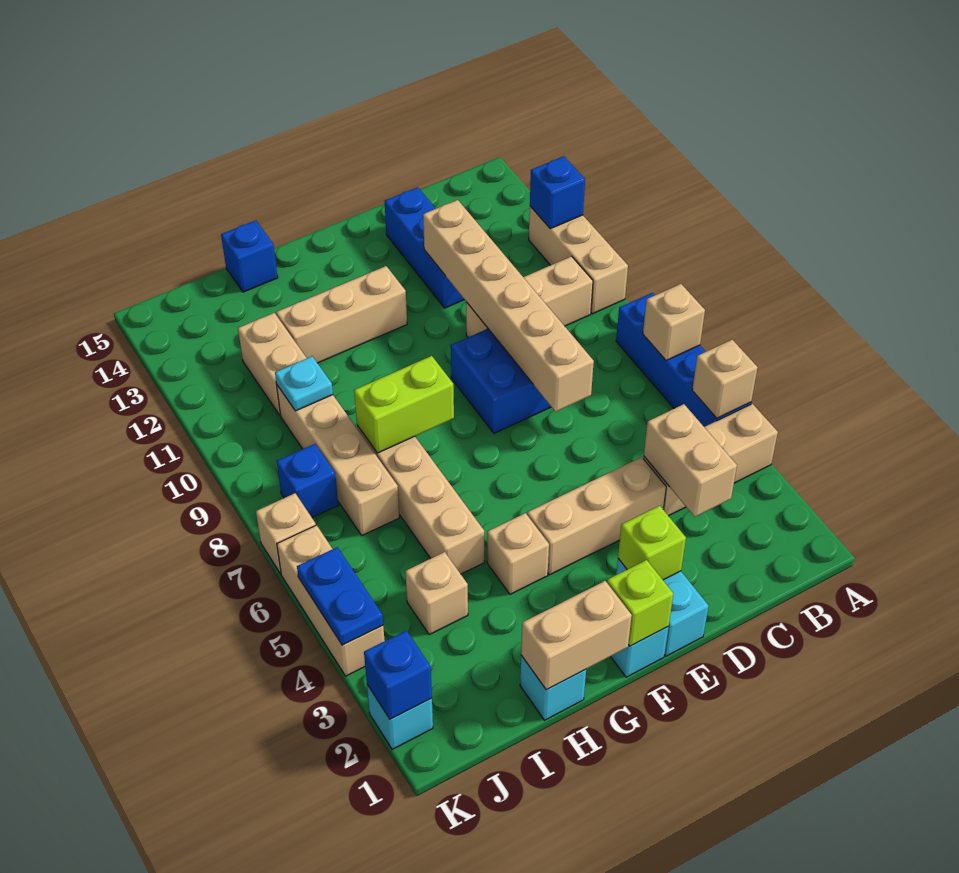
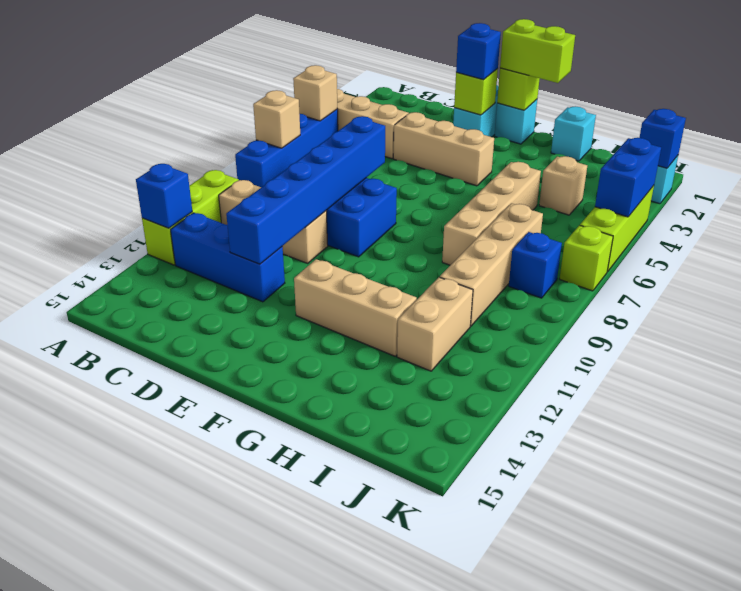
tan 1x3 brick [529,206,628,314] -> lime 1x3 brick [142,170,239,265]
tan 1x2 brick [644,404,737,517] -> none
tan 1x6 brick [423,200,594,412] -> blue 1x6 brick [226,116,385,264]
blue 1x3 brick [385,187,465,308] -> blue 1x3 brick turned to [170,213,285,302]
tan 1x2 brick [521,581,632,690] -> none
tan 1x1 brick [487,513,549,594] -> none
lime 1x2 brick [354,356,454,453] -> lime 1x2 brick moved to [500,19,575,83]
blue 1x1 brick [221,221,278,292] -> blue 1x1 brick moved to [456,23,501,80]
cyan 1x1 plate [275,356,333,411] -> none
tan 1x3 brick [277,525,385,676] -> lime 1x3 brick [580,186,654,272]
blue 1x2 plate [297,547,383,645] -> blue 1x2 brick [595,138,661,217]
tan 1x1 brick [256,493,316,574] -> lime 1x1 brick [560,225,613,291]

